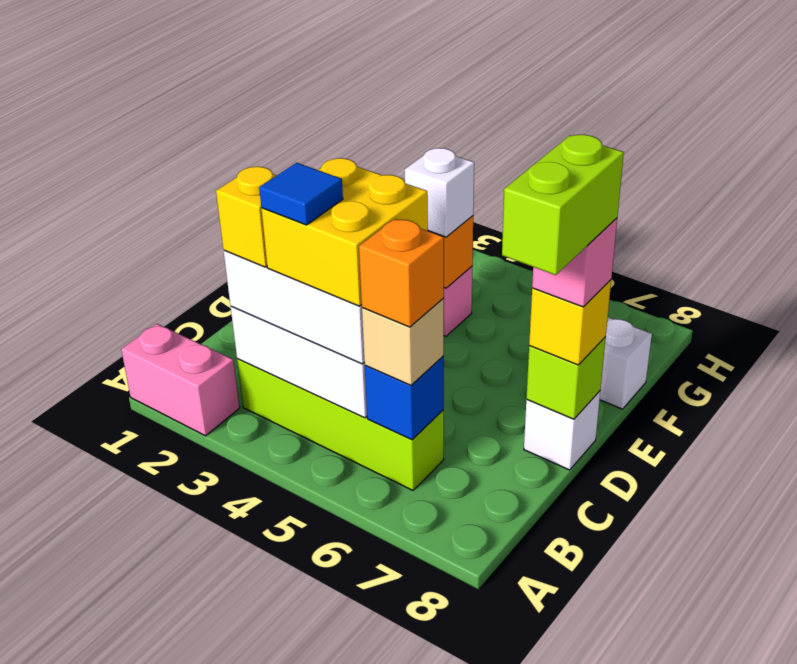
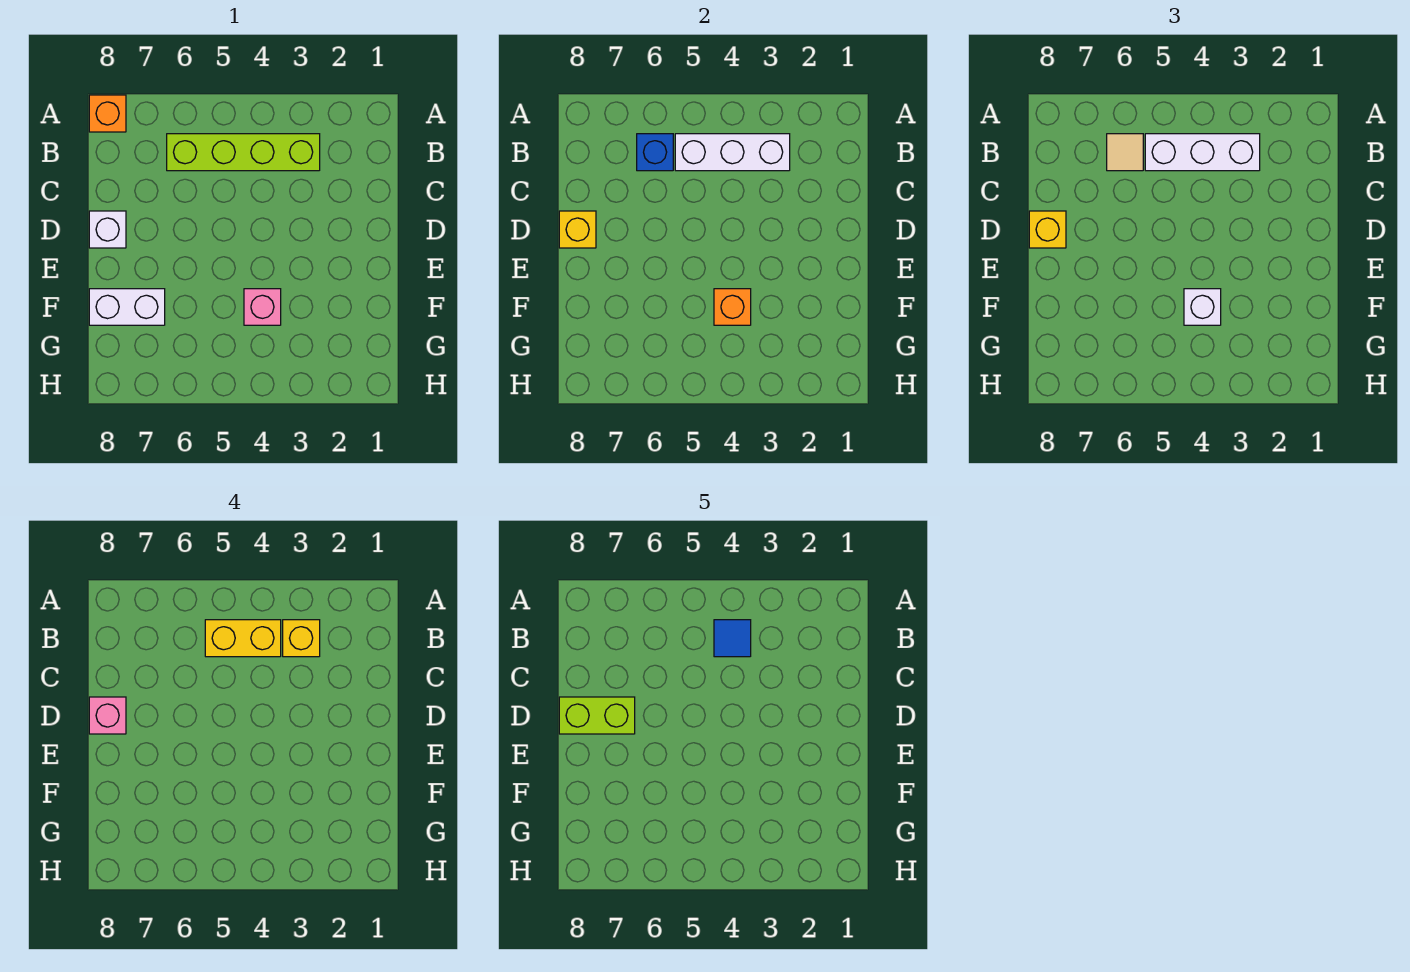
pink 1x2 brick [121,324,240,436] -> none
yellow 2x2 brick [261,158,428,306] -> yellow 1x2 brick [205,620,281,657]
tan 1x1 brick [362,299,444,385] -> tan 1x1 tile [1107,134,1143,171]
orange 1x1 brick [359,219,444,327] -> orange 1x1 brick moved to [89,95,126,132]
lime 1x2 brick [502,135,624,275] -> lime 1x2 brick turned to [559,697,635,734]
lime 1x1 brick [526,337,606,419] -> yellow 1x1 brick [559,211,596,248]

